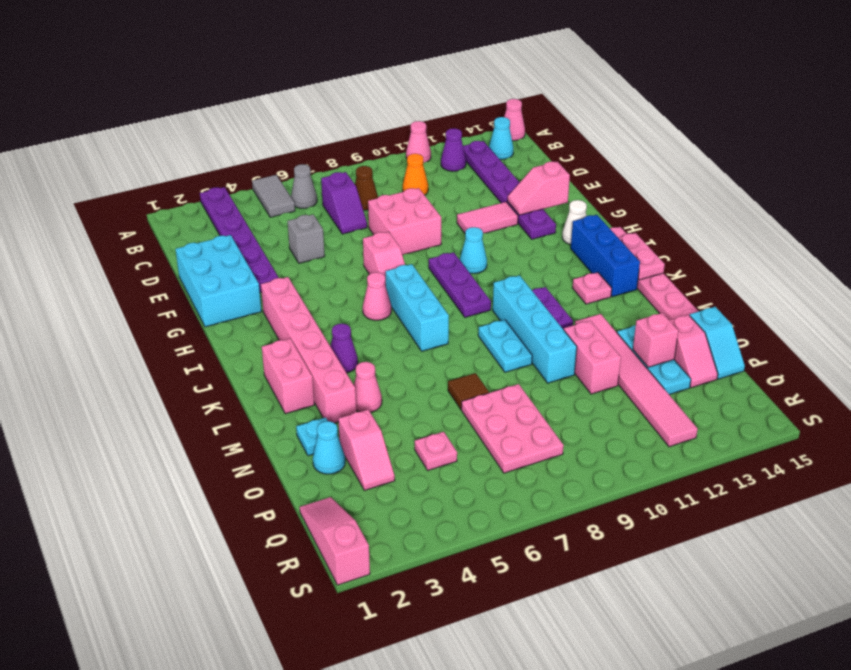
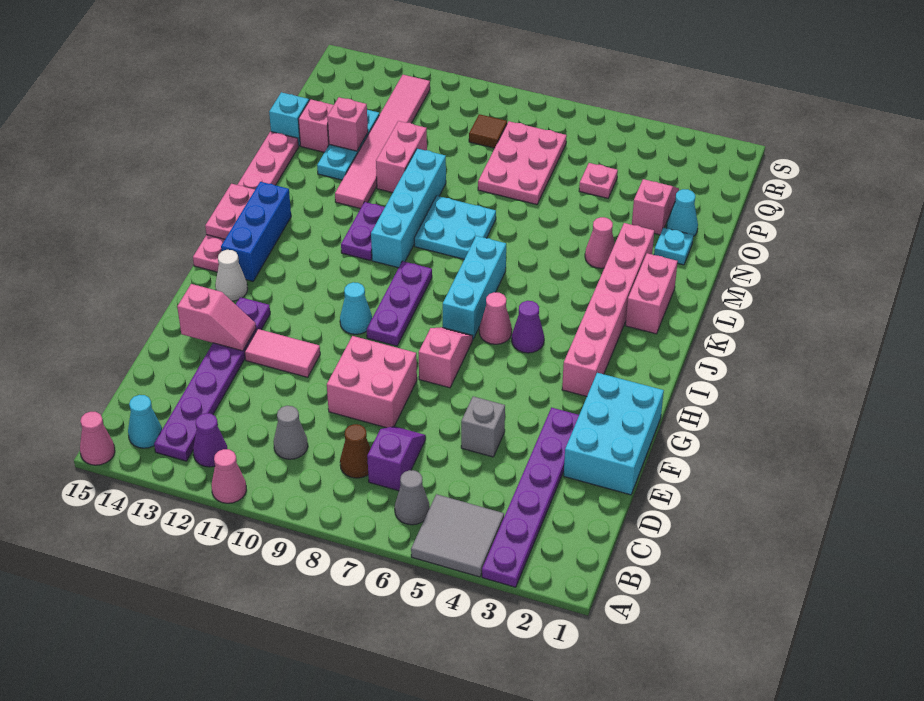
grey 1x2 tile [252,175,295,217] -> grey 2x2 tile [411,494,504,577]
orange 1x1 cone [403,154,428,195] -> grey 1x1 cone [273,406,308,459]
purple 1x1 cone [330,324,358,373] -> purple 1x1 cone moved to [512,301,544,353]
pink 1x1 plate [573,272,612,304] -> none
cyan 1x2 plate [478,320,532,372] -> cyan 2x2 plate [414,196,496,259]
brown 1x1 tile [448,373,489,409] -> brown 1x1 tile moved to [469,114,507,148]
pink 1x3 slope [300,497,370,585] -> none

